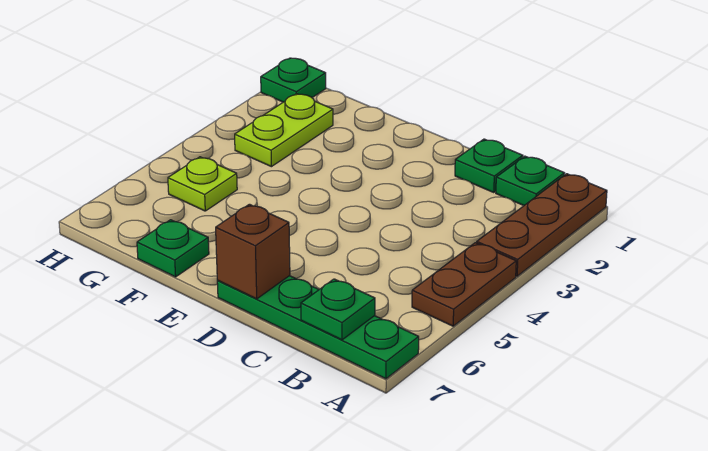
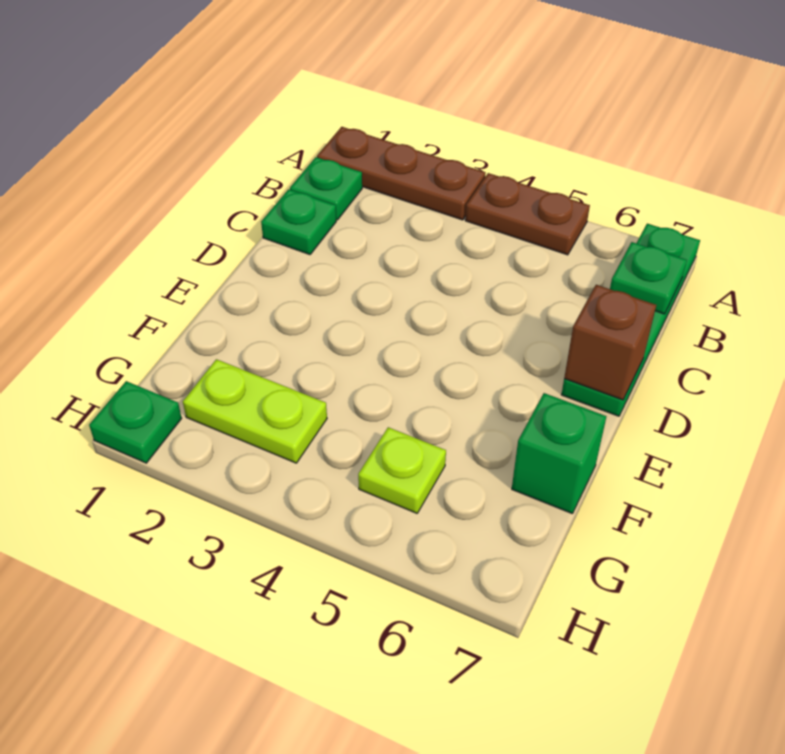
green 1x1 plate [137,220,209,277] -> green 1x1 brick [512,393,606,514]

